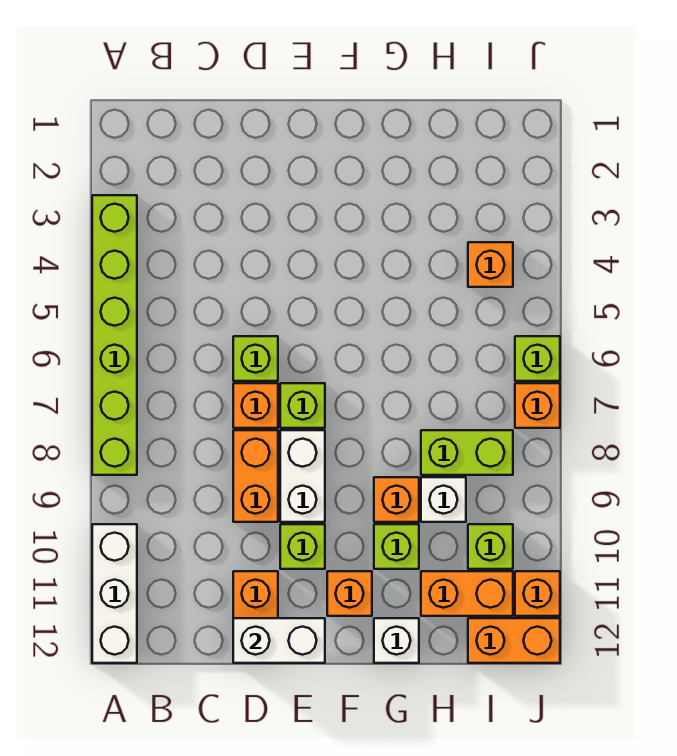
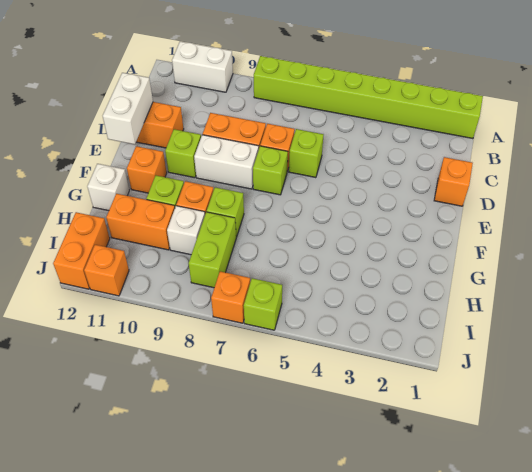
lime 1x6 brick [92,195,137,475] -> lime 1x8 brick [254,56,483,139]
white 1x3 brick [92,524,137,663] -> white 1x2 brick [172,41,233,92]
orange 1x2 brick [421,571,513,616] -> orange 1x2 brick turned to [106,194,175,250]
orange 1x1 brick [468,242,513,287] -> orange 1x1 brick moved to [434,157,473,206]
lime 1x1 brick [468,524,513,569] -> lime 1x1 brick moved to [207,187,244,237]

